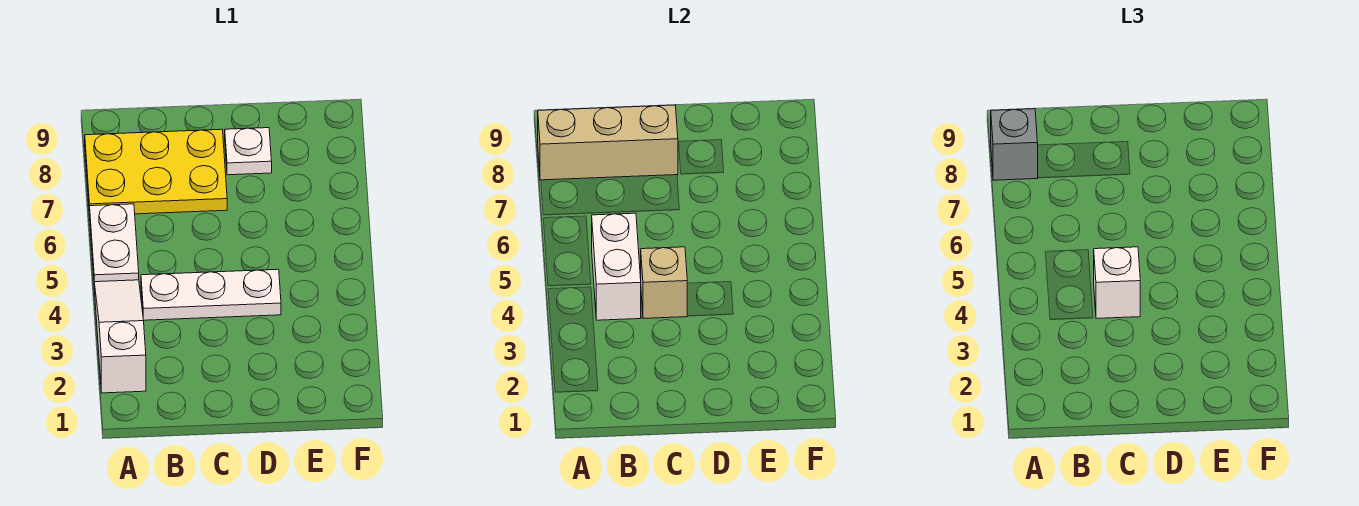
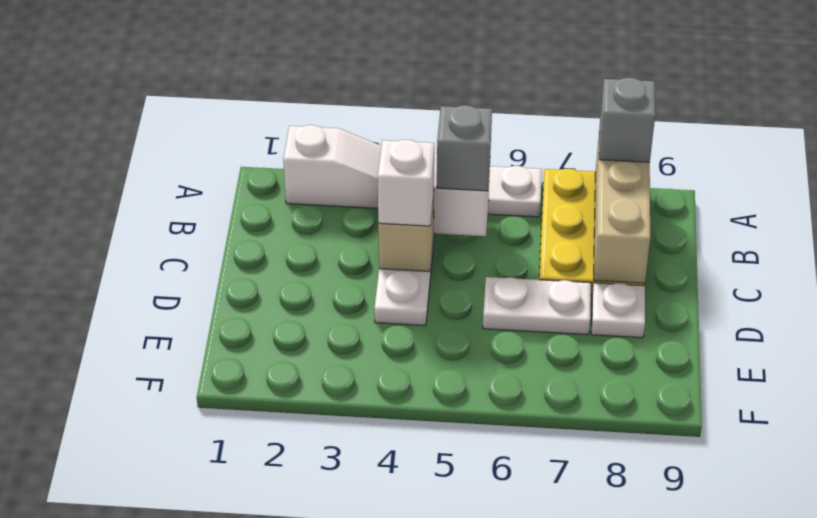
none -> grey 1x1 brick [437,105,492,191]
none -> white 1x2 plate [483,277,591,335]

